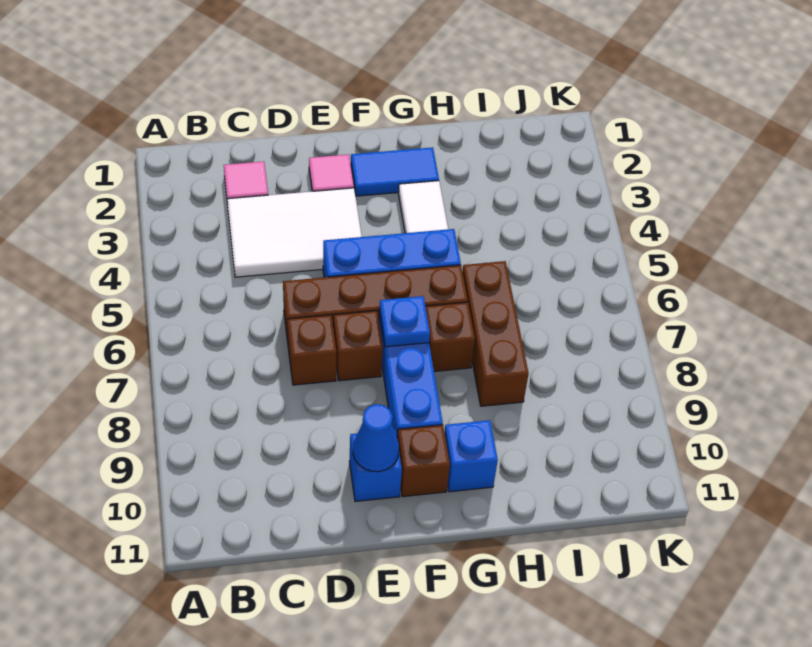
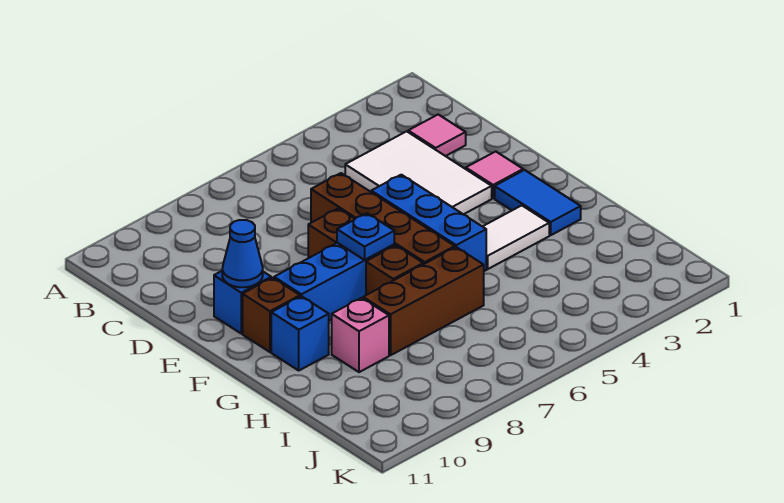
brown 1x1 brick [288,315,336,385] -> none
none -> pink 1x1 brick [332,298,389,372]

